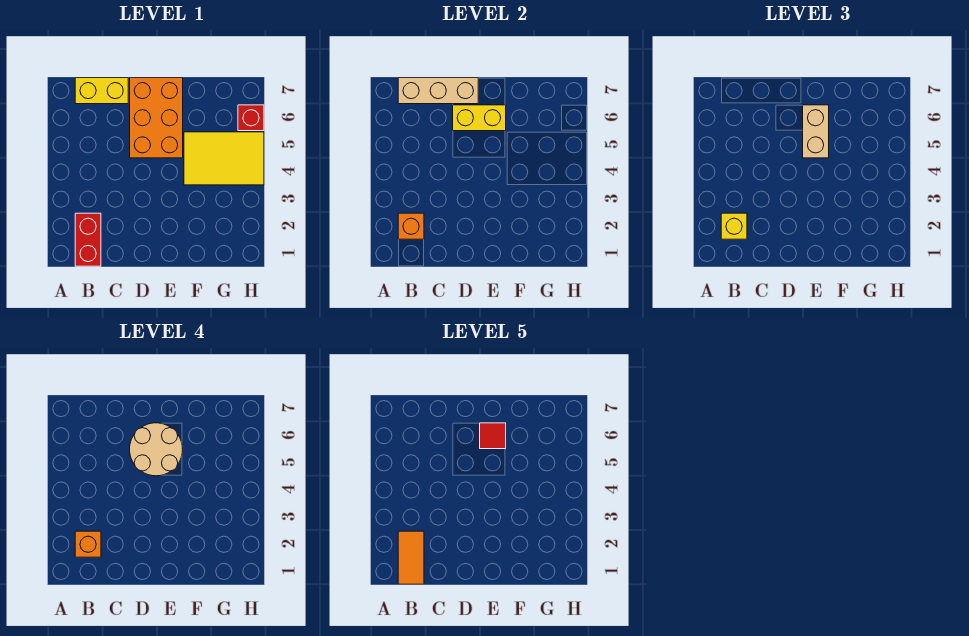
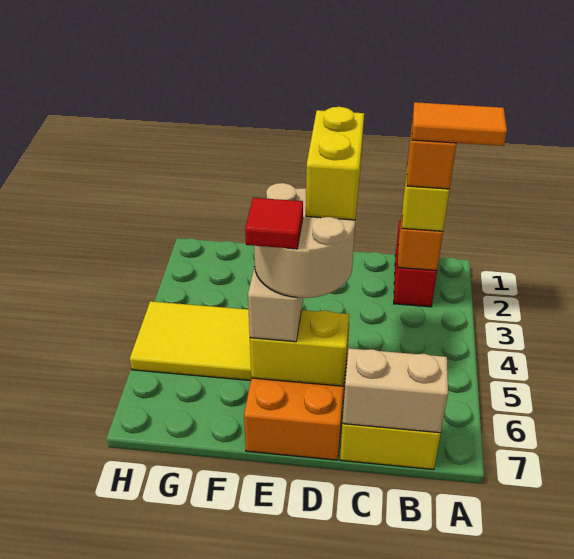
orange 1x2 tile [398,531,424,584] -> orange 1x2 tile turned to [412,102,507,146]
tan 1x3 brick [398,78,478,104] -> tan 1x2 brick [343,348,448,433]
none -> yellow 1x2 brick [306,107,364,220]
red 1x1 brick [238,105,264,131] -> none

